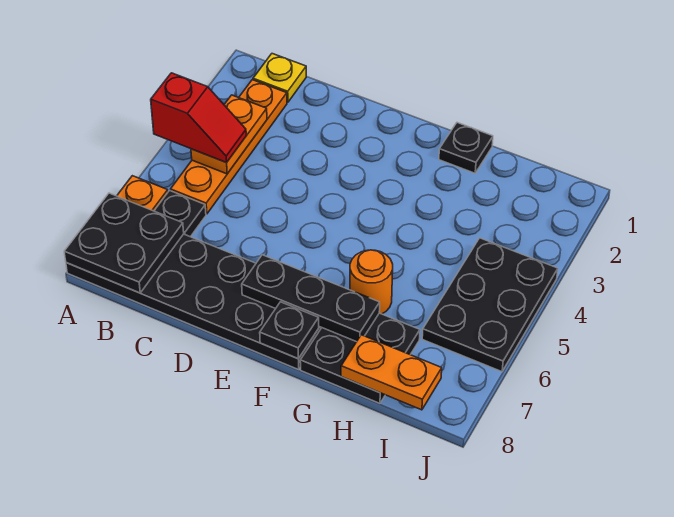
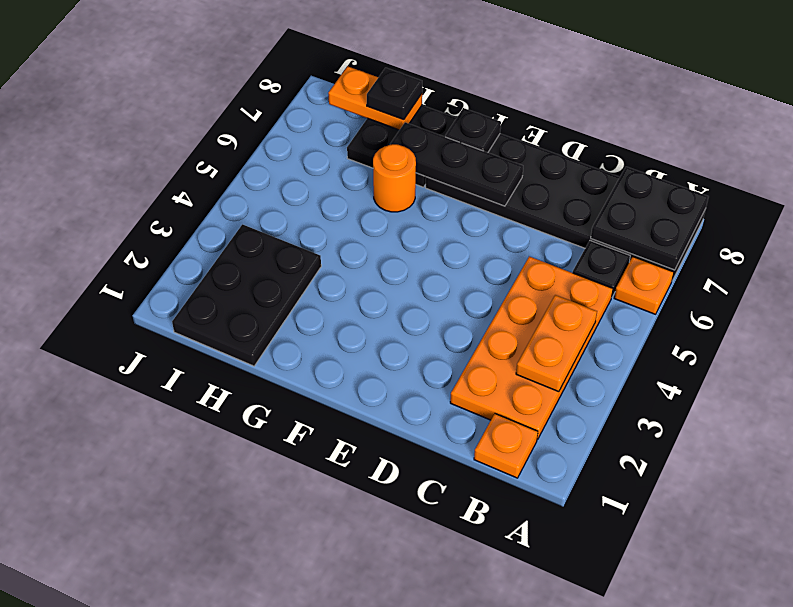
red 1x2 slope [151,73,246,163] -> none
yellow 1x1 plate [253,54,306,102] -> orange 1x1 plate [474,414,538,478]
orange 1x4 plate [171,80,287,214] -> orange 2x4 plate [450,256,613,440]
black 1x1 plate [439,123,493,173] -> black 1x1 plate moved to [367,68,422,120]
black 2x3 plate [422,238,558,372] -> black 2x3 plate moved to [172,224,321,366]

